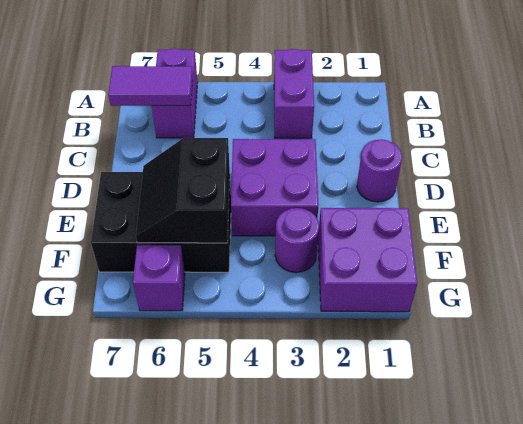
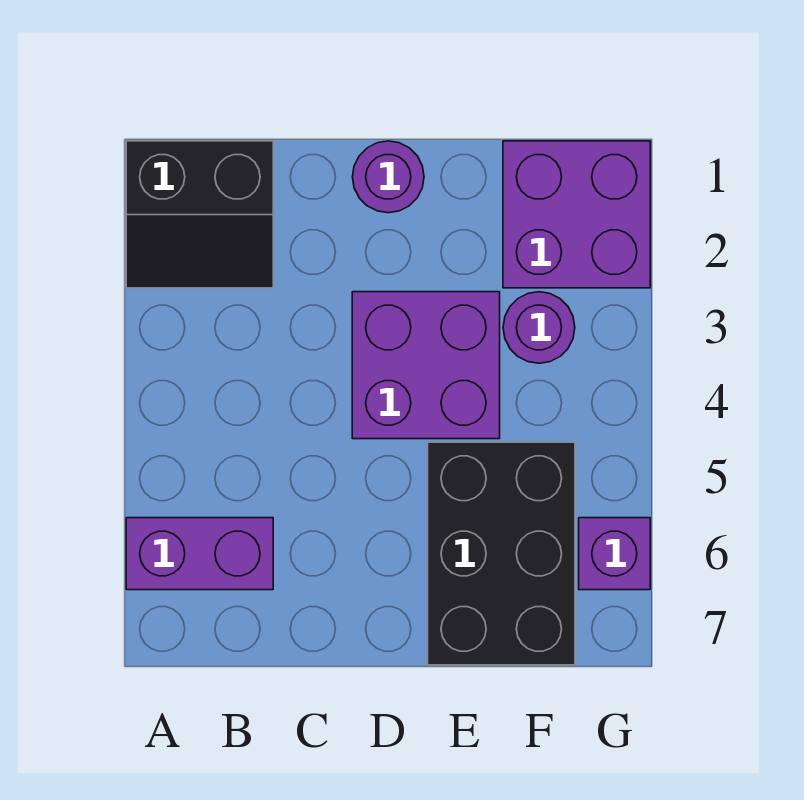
purple 1x2 brick [274,49,314,138] -> none
purple 1x2 tile [108,66,193,106] -> none
black 2x2 slope [136,138,230,243] -> black 2x2 slope moved to [126,141,273,288]

